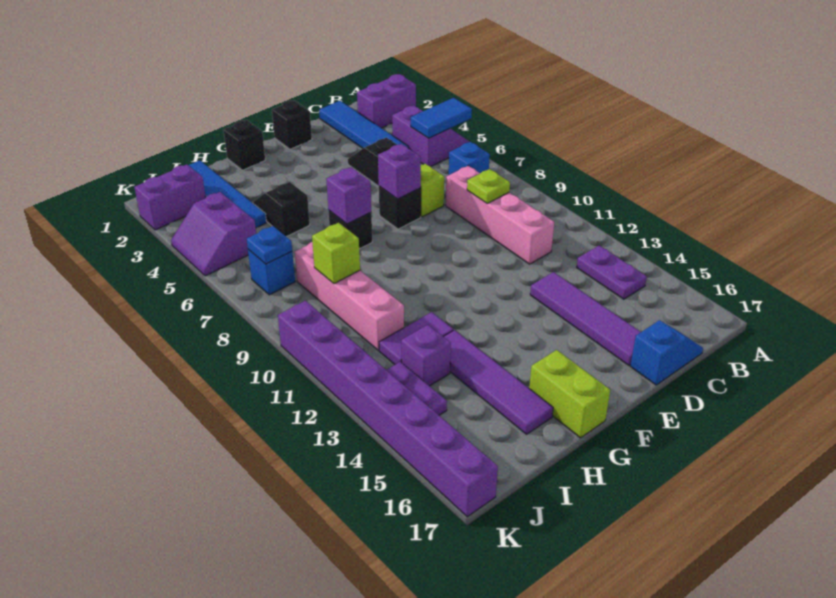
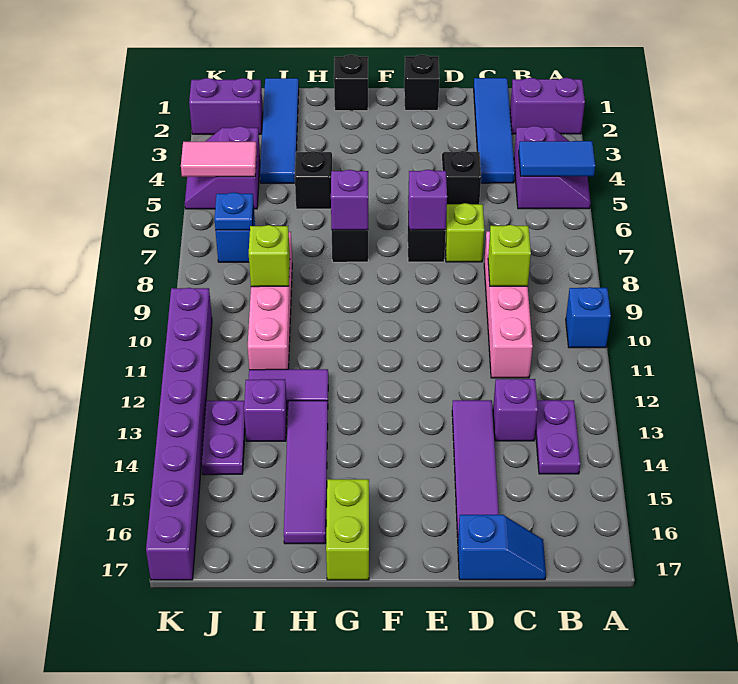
blue 1x1 brick [449,142,490,175] -> blue 1x1 brick moved to [566,287,611,348]
lime 1x1 plate [467,169,510,203] -> lime 1x1 brick [488,225,531,286]
none -> purple 1x1 brick [493,379,538,441]
none -> pink 1x2 tile [181,142,257,177]

